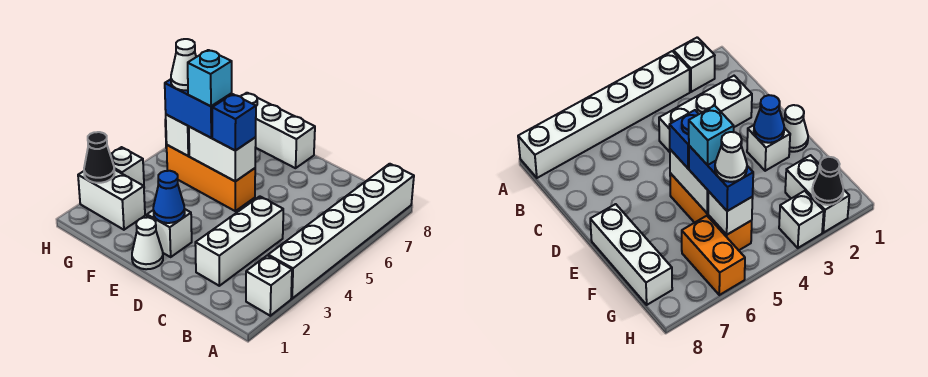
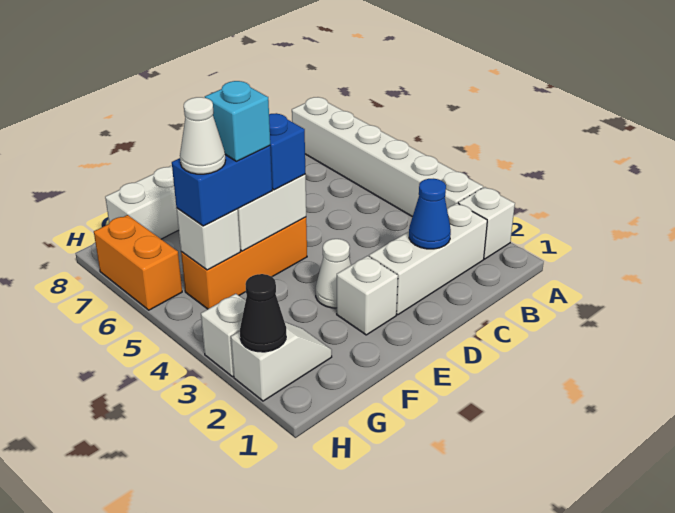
white 1x3 brick [195,196,283,286] -> white 1x3 brick turned to [369,203,487,315]
white 1x1 cone [132,217,163,269] -> white 1x1 cone moved to [316,239,351,308]
blue 1x1 cone [153,171,185,223] -> blue 1x1 cone moved to [409,179,451,249]
white 1x2 brick [78,169,145,230] -> white 1x2 slope [231,322,332,401]
orange 1x2 brick [682,216,745,295] -> orange 1x2 brick turned to [94,215,182,310]

